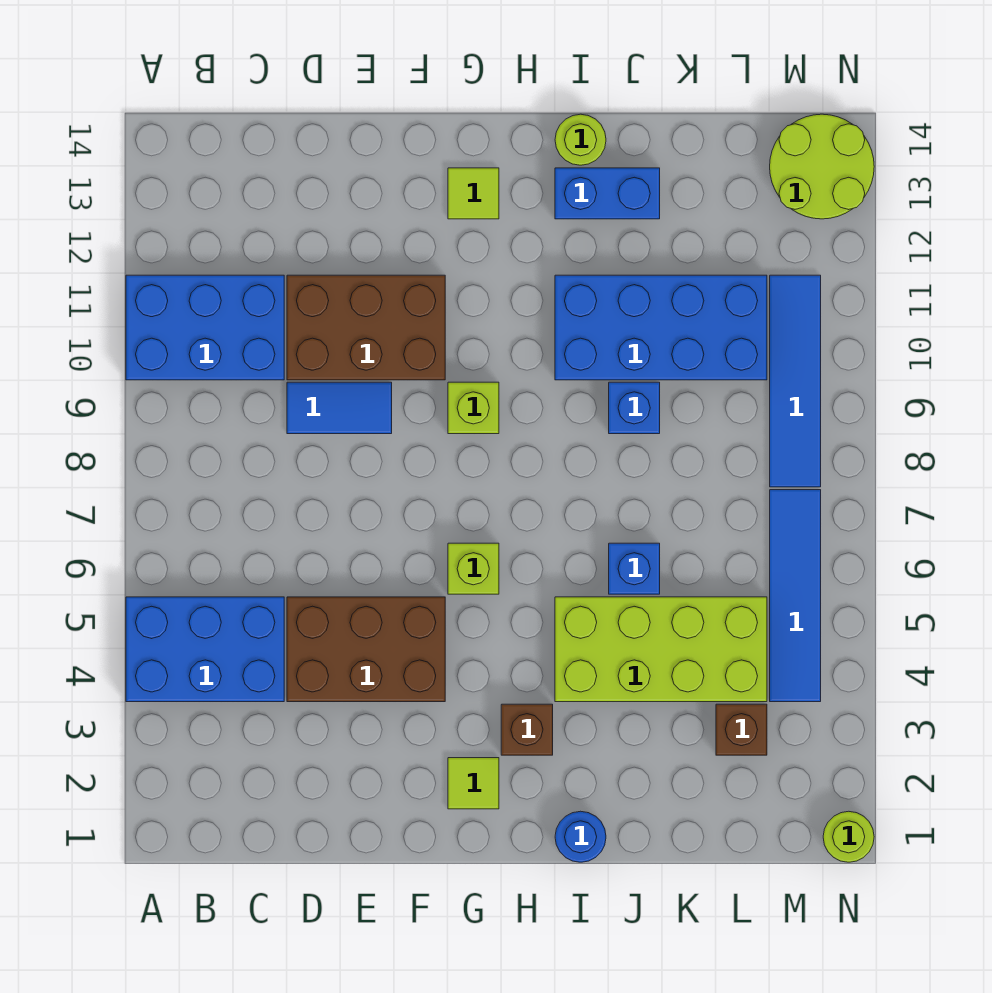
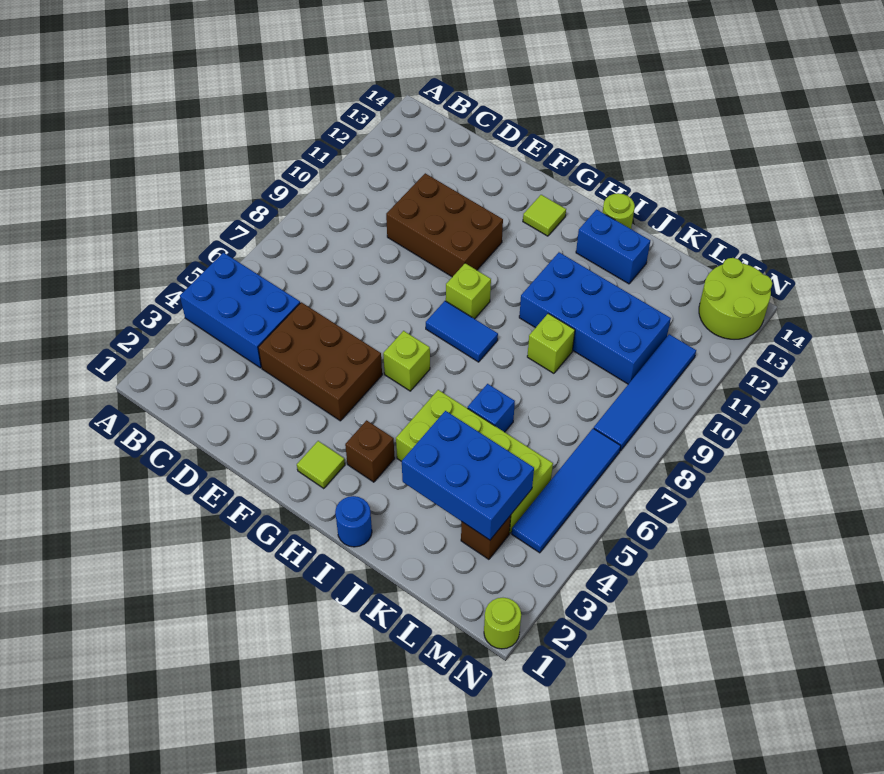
blue 2x3 brick [126,275,284,380] -> blue 2x3 brick moved to [402,411,534,540]
blue 1x2 tile [287,382,392,434] -> blue 1x2 tile moved to [426,301,498,362]
blue 1x1 brick [609,382,660,434] -> lime 1x1 brick [527,314,575,373]

